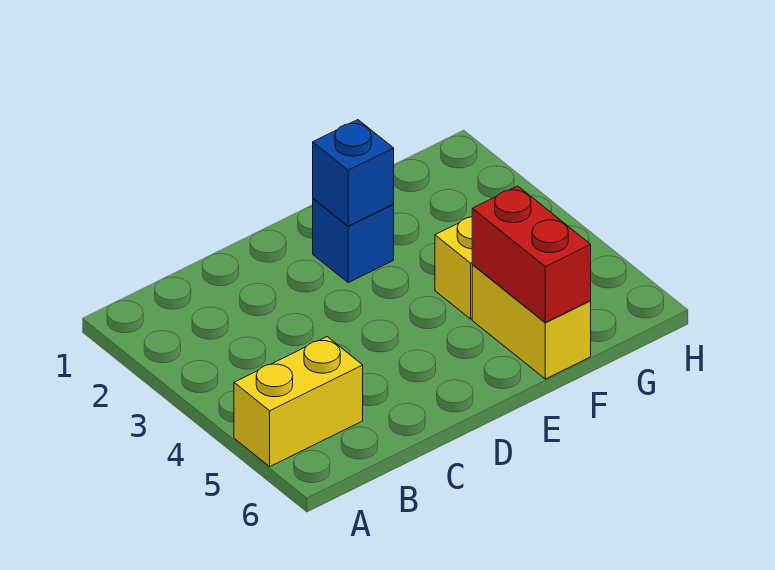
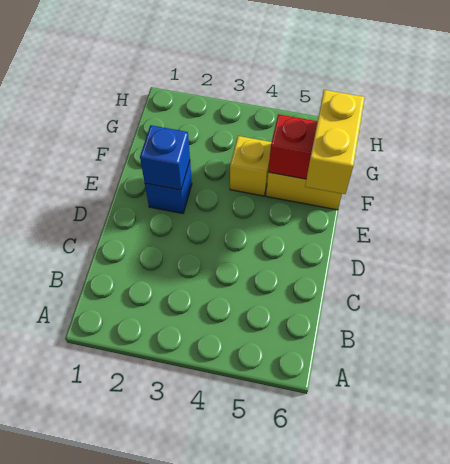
yellow 1x2 brick [234,337,363,466] -> yellow 1x2 brick moved to [305,90,365,194]

